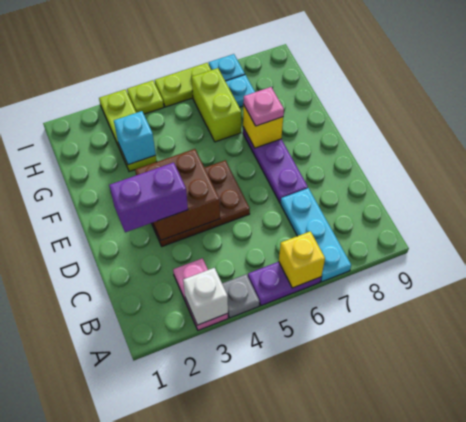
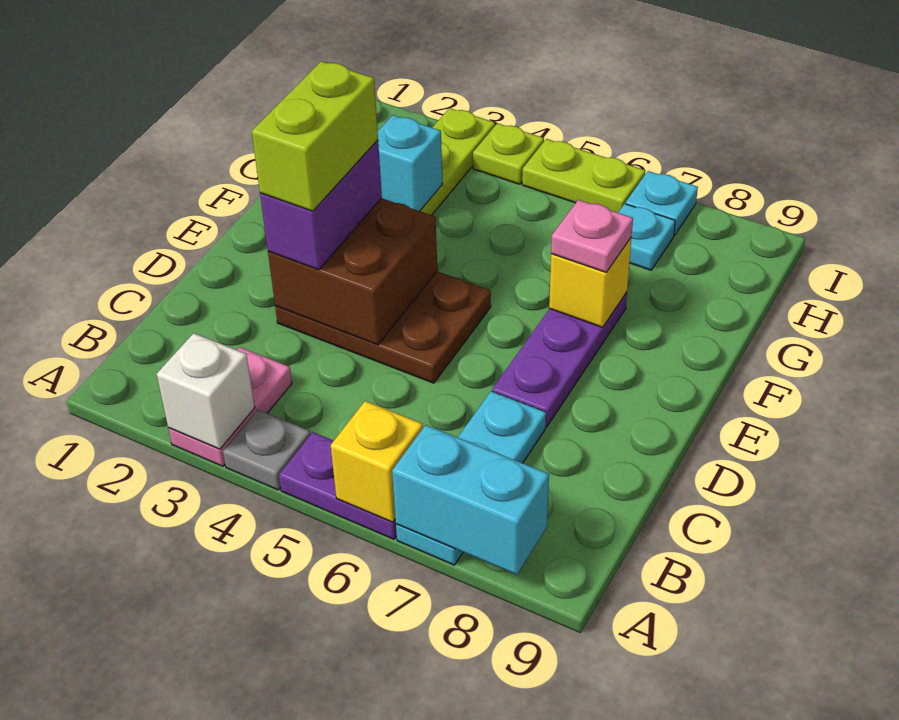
none -> cyan 1x2 brick [392,425,549,575]
purple 1x2 brick [109,162,188,232] -> purple 1x2 brick turned to [260,140,382,270]
lime 1x2 brick [192,68,241,142] -> lime 1x2 brick moved to [252,61,378,211]

